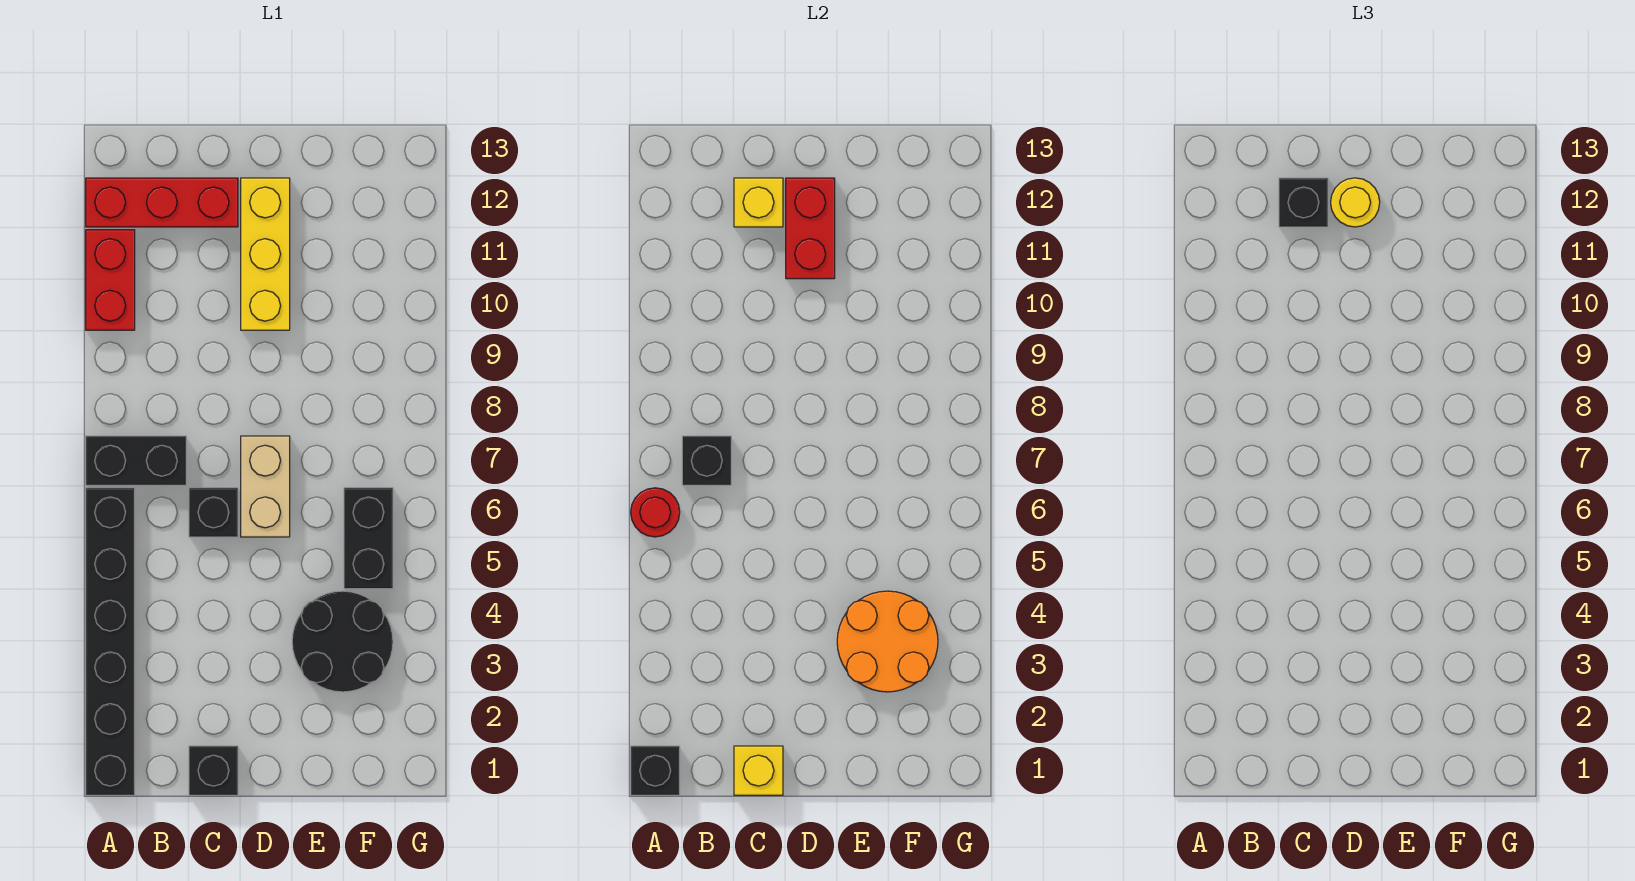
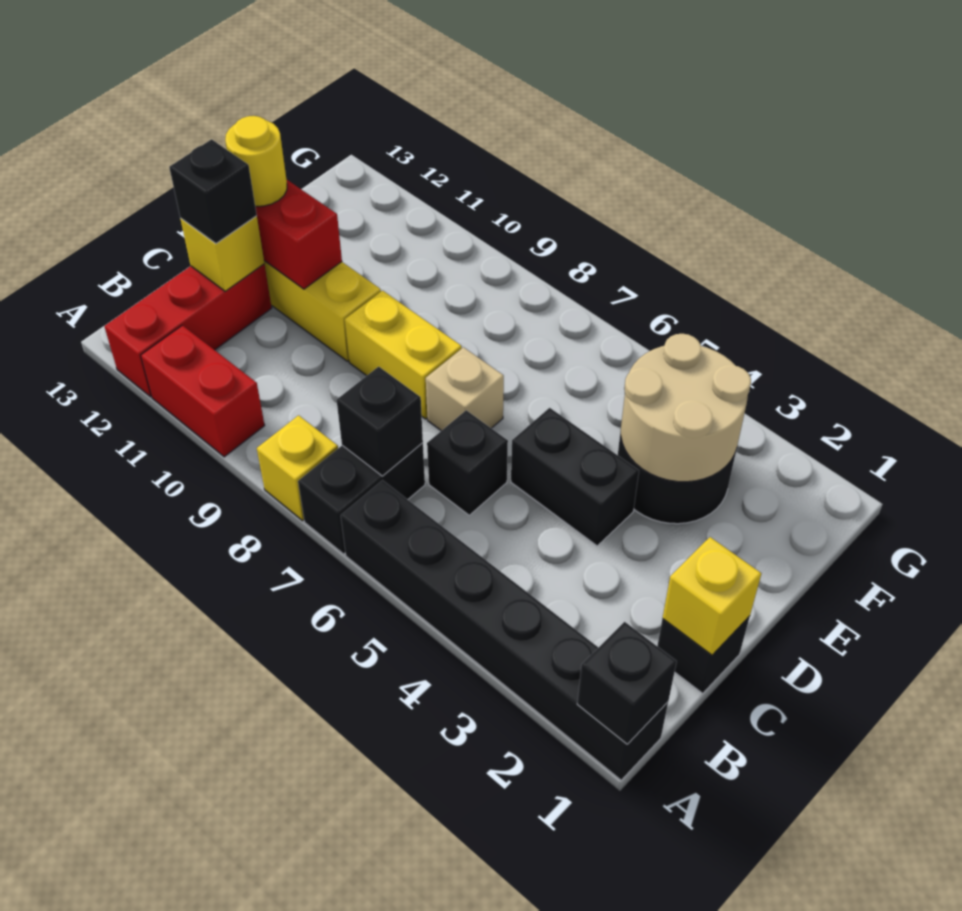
red 1x1 round brick [631,488,680,537] -> none
none -> yellow 1x1 brick [257,415,338,521]
tan 1x2 brick [241,436,290,537] -> tan 1x1 brick [426,347,504,431]
none -> yellow 1x2 brick [345,291,462,419]
orange 2x2 round brick [837,591,938,692] -> tan 2x2 round brick [621,334,751,482]
black 1x2 brick [344,488,393,589] -> black 1x2 brick moved to [511,408,639,546]

